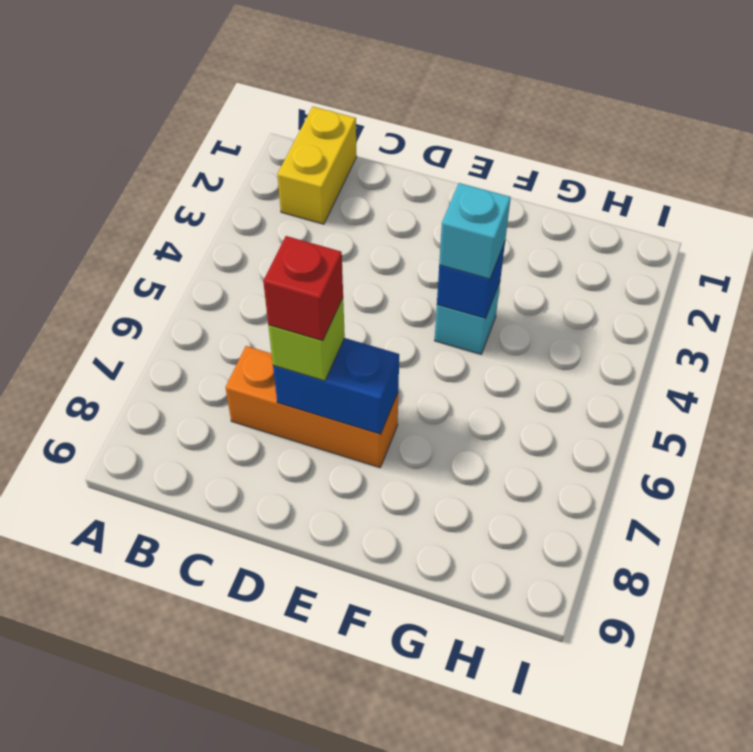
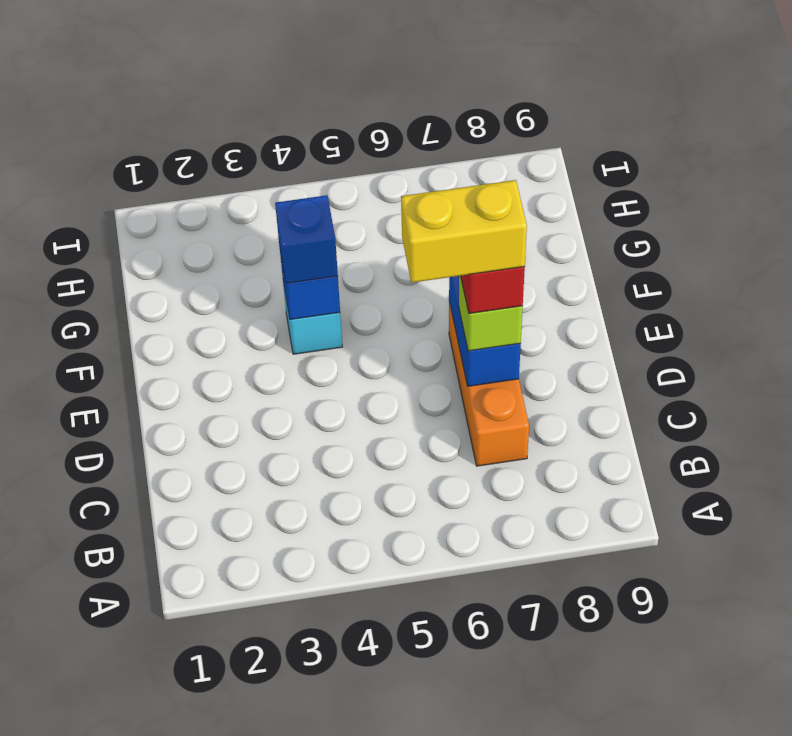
yellow 1x2 brick [277,107,357,224] -> yellow 1x2 brick moved to [401,180,527,283]
cyan 1x1 brick [439,183,511,279] -> blue 1x1 brick [275,195,338,283]

